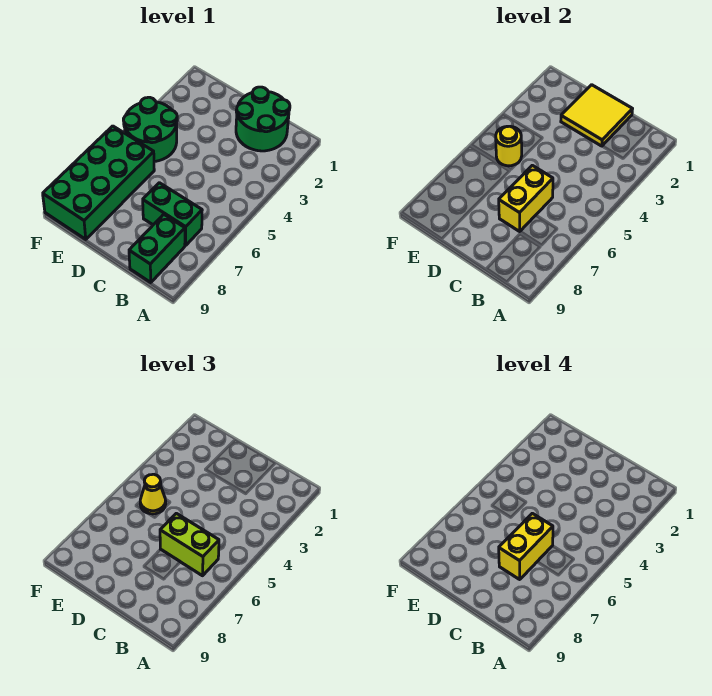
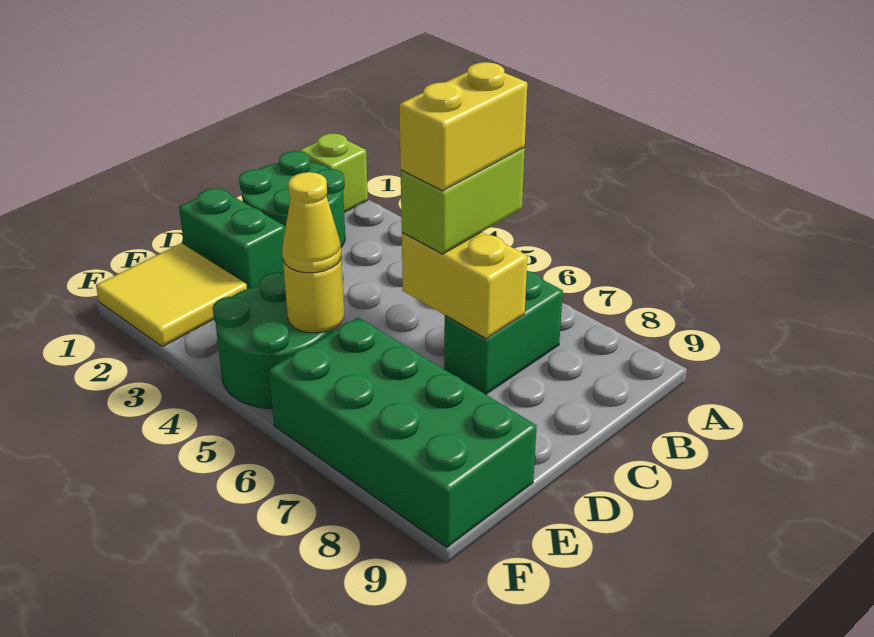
none -> lime 1x1 brick [299,134,368,212]
green 1x2 brick [129,214,185,283] -> green 1x2 brick moved to [179,188,285,289]
yellow 2x2 tile [561,85,632,146] -> yellow 2x2 tile moved to [96,243,247,347]
yellow 1x2 brick [499,513,553,579] -> yellow 1x2 brick turned to [399,62,527,191]

